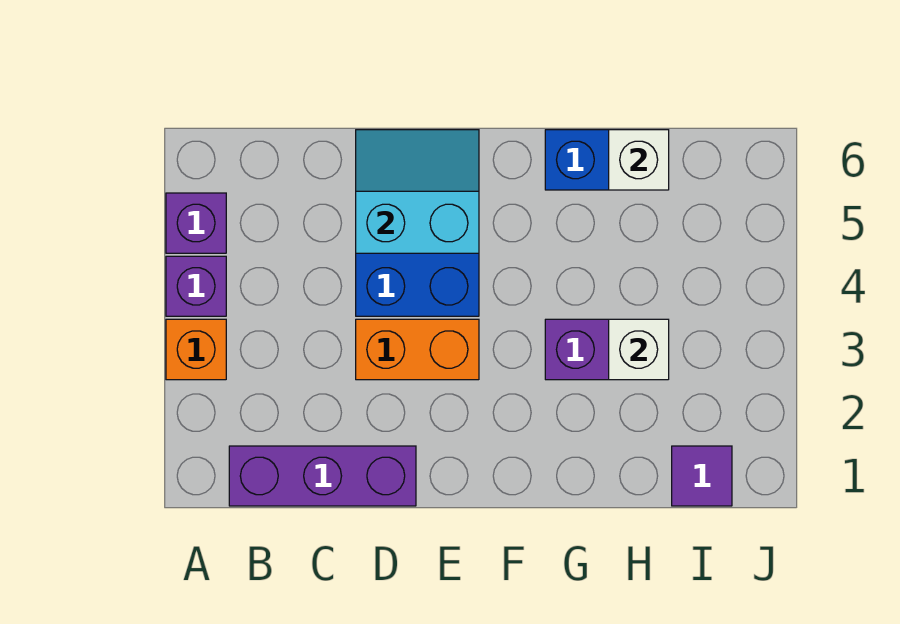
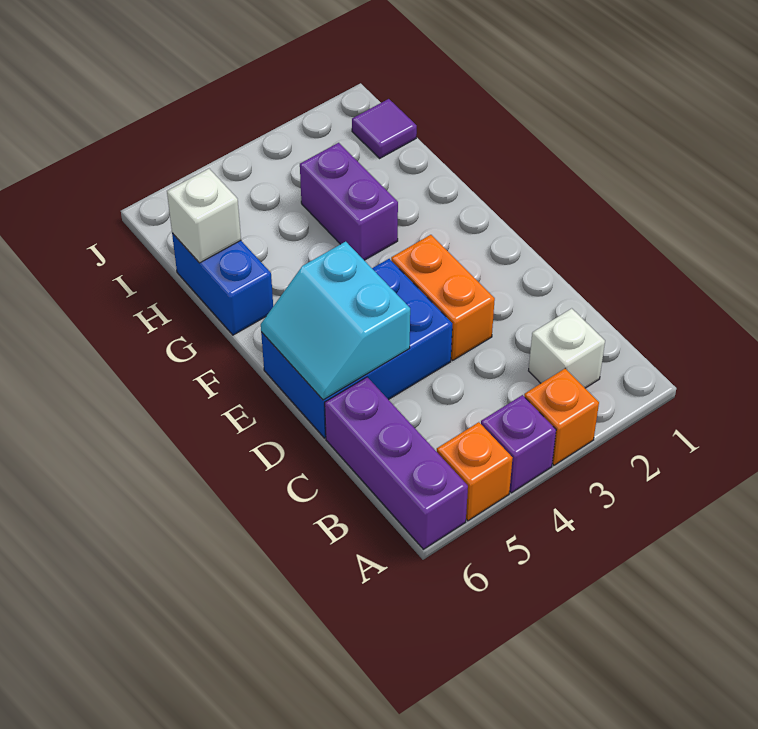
purple 1x1 brick [166,193,226,253] -> orange 1x1 brick [437,422,512,521]
purple 1x3 brick [229,446,416,506] -> purple 1x3 brick moved to [325,377,468,549]
white 1x1 brick [609,319,669,380] -> white 1x1 brick moved to [529,308,605,388]

